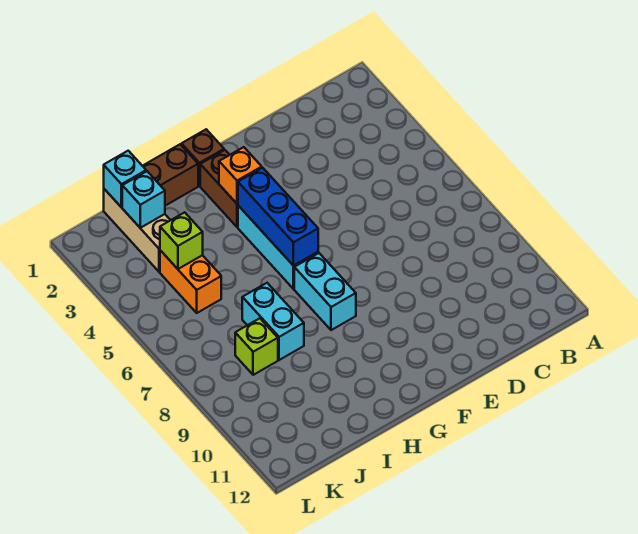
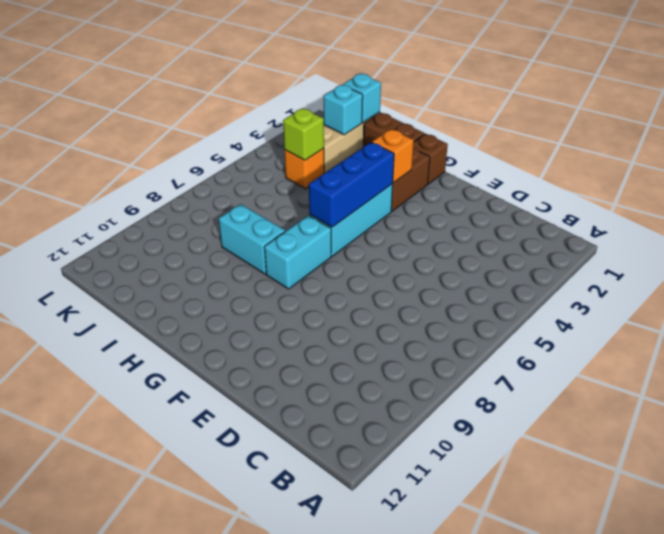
cyan 1x2 brick [242,283,304,360] -> cyan 1x2 brick turned to [219,204,285,274]
orange 1x2 brick [160,250,221,313] -> orange 1x1 brick [284,149,324,189]
lime 1x1 brick [235,318,278,375] -> none

